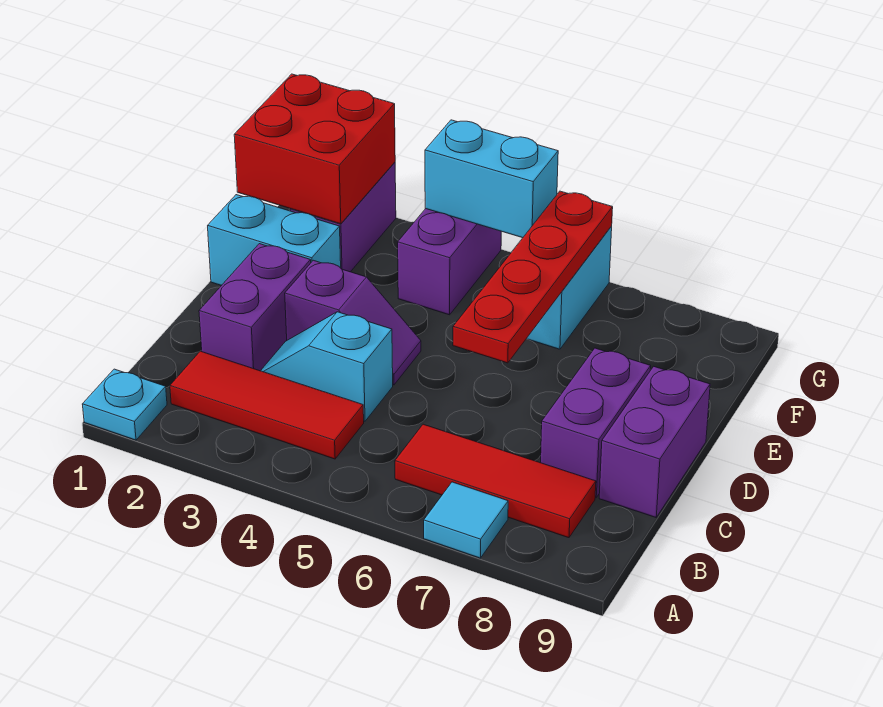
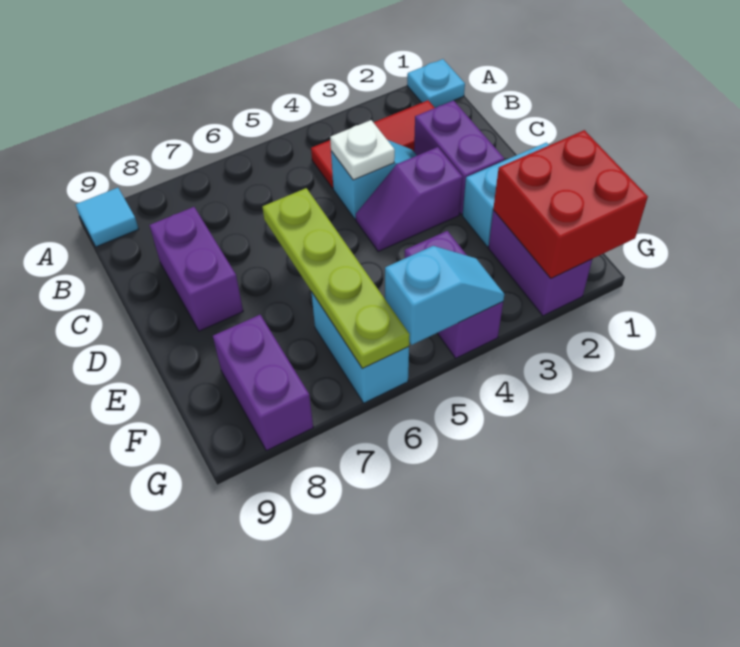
cyan 1x1 tile [424,482,508,558] -> cyan 1x1 tile moved to [75,188,138,247]
red 1x3 tile [395,424,596,538] -> none
none -> white 1x1 plate [330,120,395,180]
purple 1x2 brick [599,366,710,517] -> purple 1x2 brick moved to [213,315,313,451]
red 1x4 plate [453,191,613,363] -> lime 1x4 plate [262,188,410,369]
cyan 1x2 brick [425,120,558,238] -> cyan 1x2 slope [385,246,504,345]

